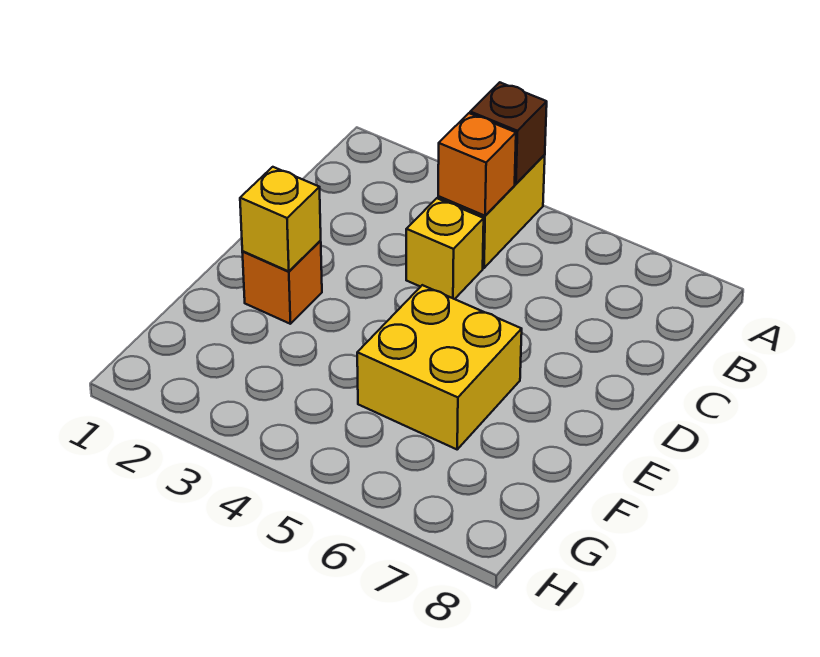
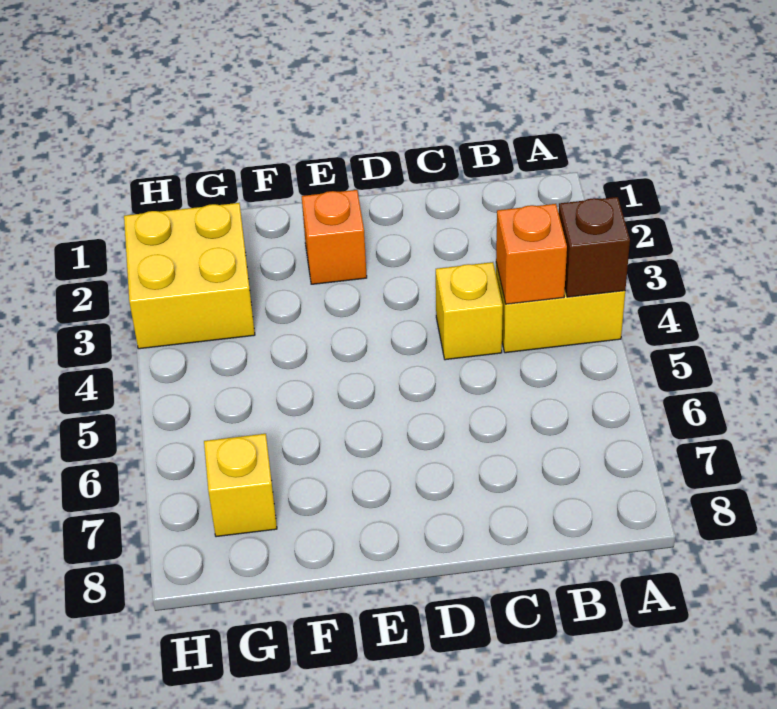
yellow 1x1 brick [240,167,321,271] -> yellow 1x1 brick moved to [204,434,277,537]
yellow 2x2 brick [357,285,522,449] -> yellow 2x2 brick moved to [124,203,255,349]

